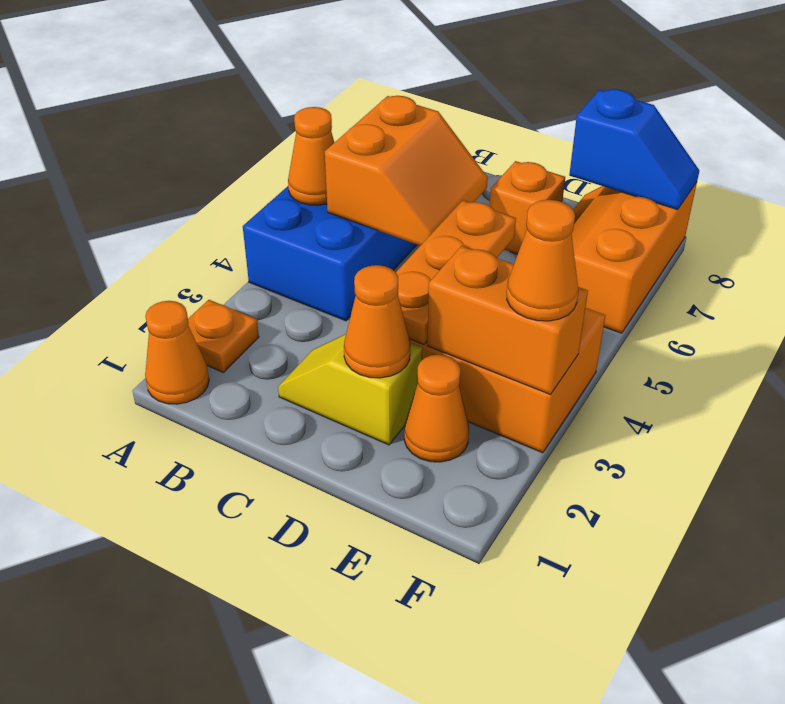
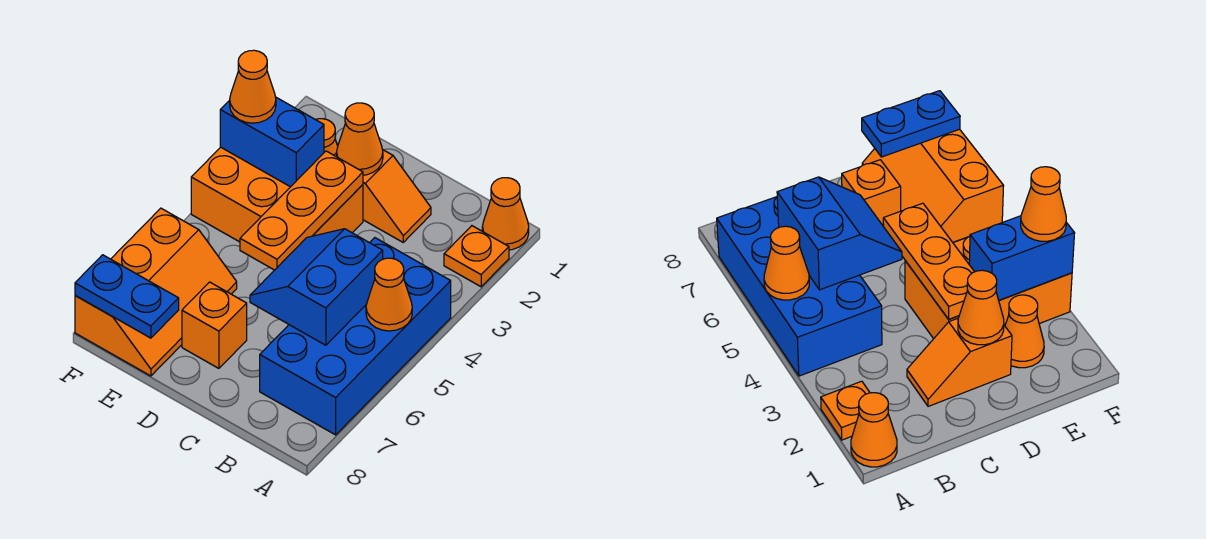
orange 2x2 slope [325,96,488,246] -> blue 2x2 slope [250,229,383,345]
yellow 1x2 slope [278,334,423,445] -> orange 1x2 slope [334,149,431,242]
orange 1x2 brick [427,246,588,394] -> blue 1x2 brick [220,98,324,187]
blue 1x2 slope [569,89,699,210] -> blue 1x2 plate [75,255,179,338]

